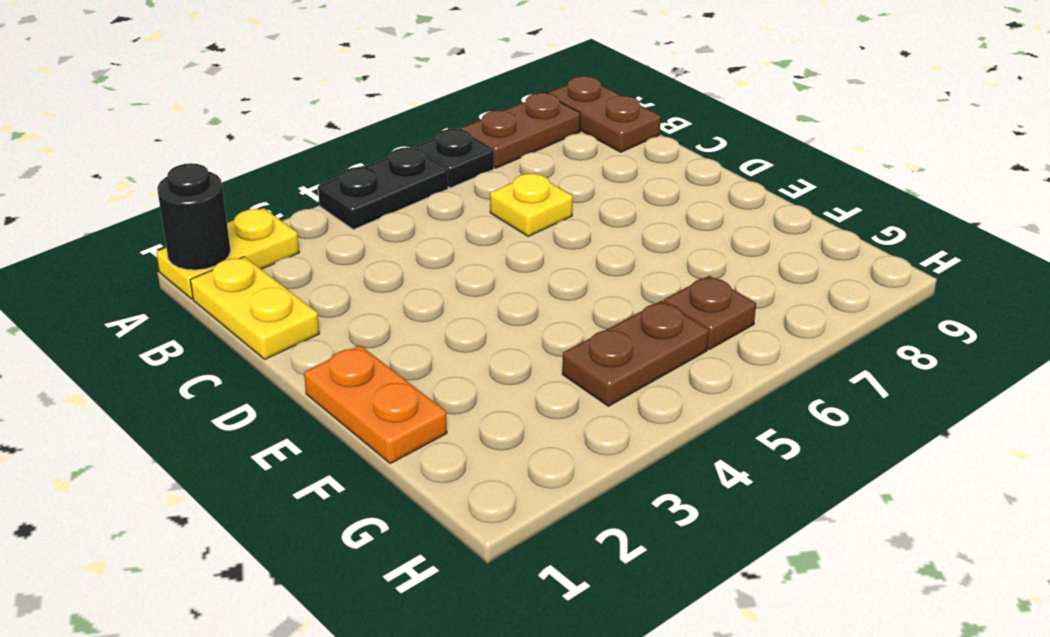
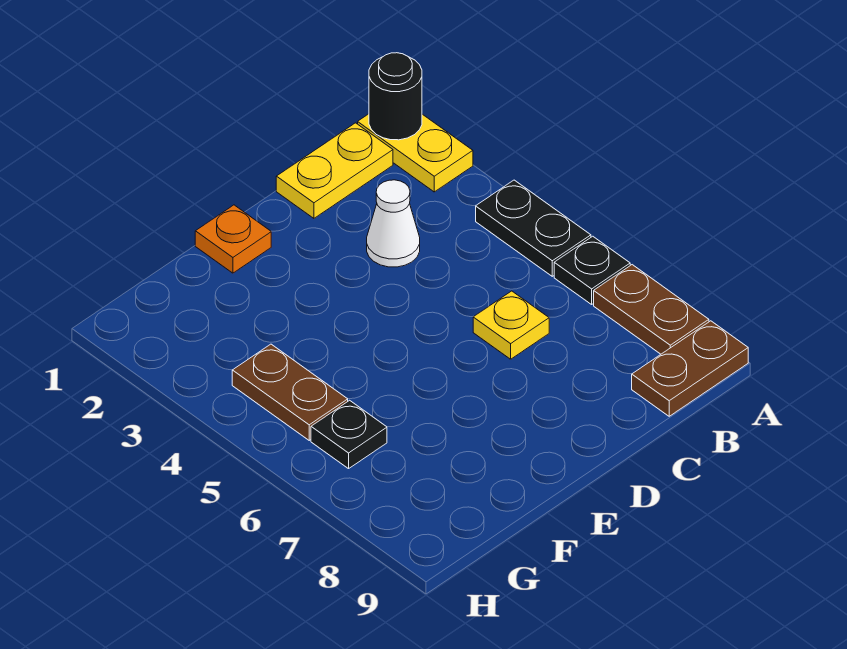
none -> white 1x1 cone [367,180,420,267]
orange 1x2 plate [304,345,447,464] -> orange 1x1 plate [195,205,271,273]
brown 1x1 plate [664,276,756,349] -> black 1x1 plate [311,400,387,469]

